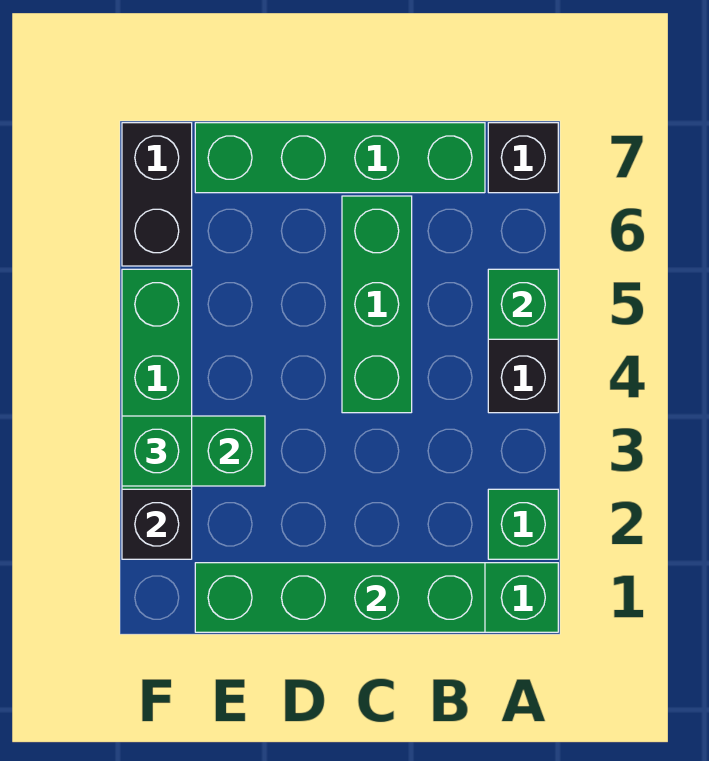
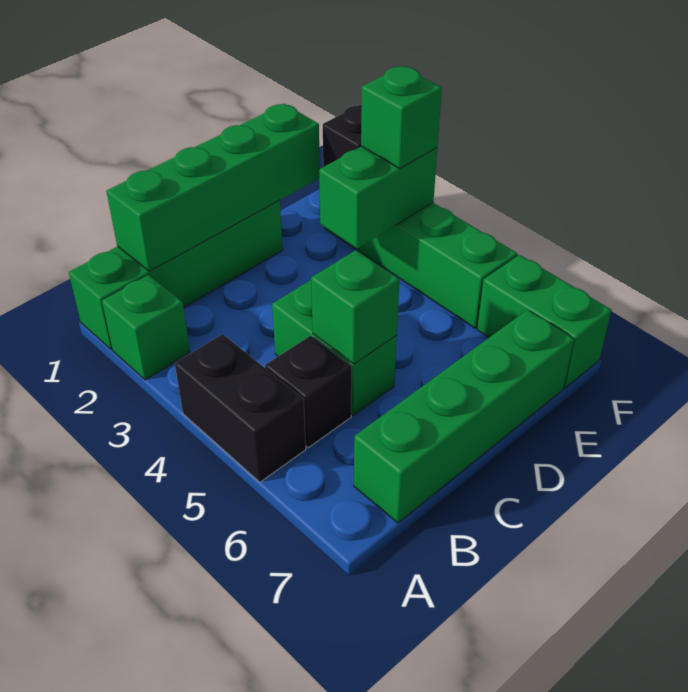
green 1x1 brick [488,269,558,339] -> green 1x1 brick moved to [311,250,400,364]
black 1x1 brick [488,123,558,193] -> black 1x1 brick moved to [265,336,352,448]
green 1x3 brick [342,196,412,413] -> green 1x2 brick [272,280,397,415]
black 1x2 brick [122,123,192,266] -> green 1x2 brick [477,255,612,388]

